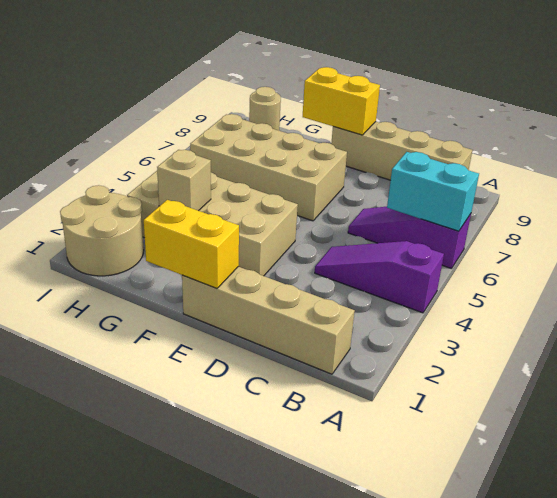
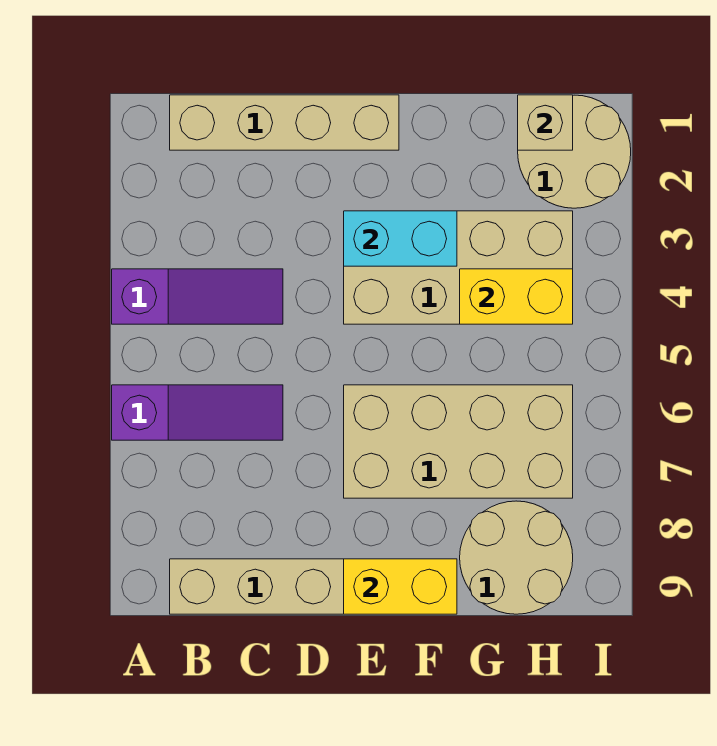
cyan 1x2 brick [387,152,479,231] -> cyan 1x2 brick moved to [344,211,457,266]
yellow 1x2 brick [144,200,239,289] -> yellow 1x2 brick moved to [460,269,573,324]
tan 1x1 brick [157,150,211,211] -> tan 1x1 brick moved to [518,95,573,150]
tan 1x1 round brick [249,87,281,131] -> tan 2x2 round brick [460,501,573,614]

